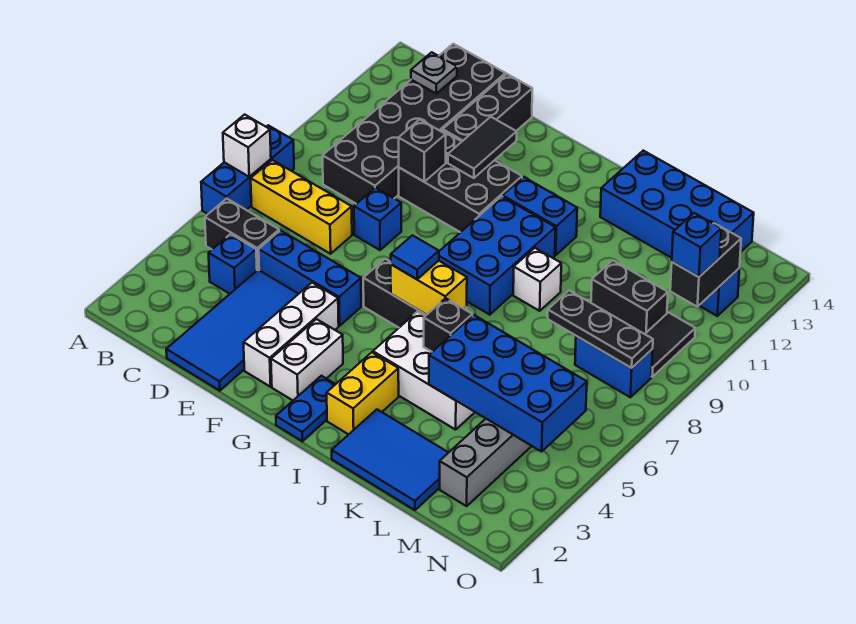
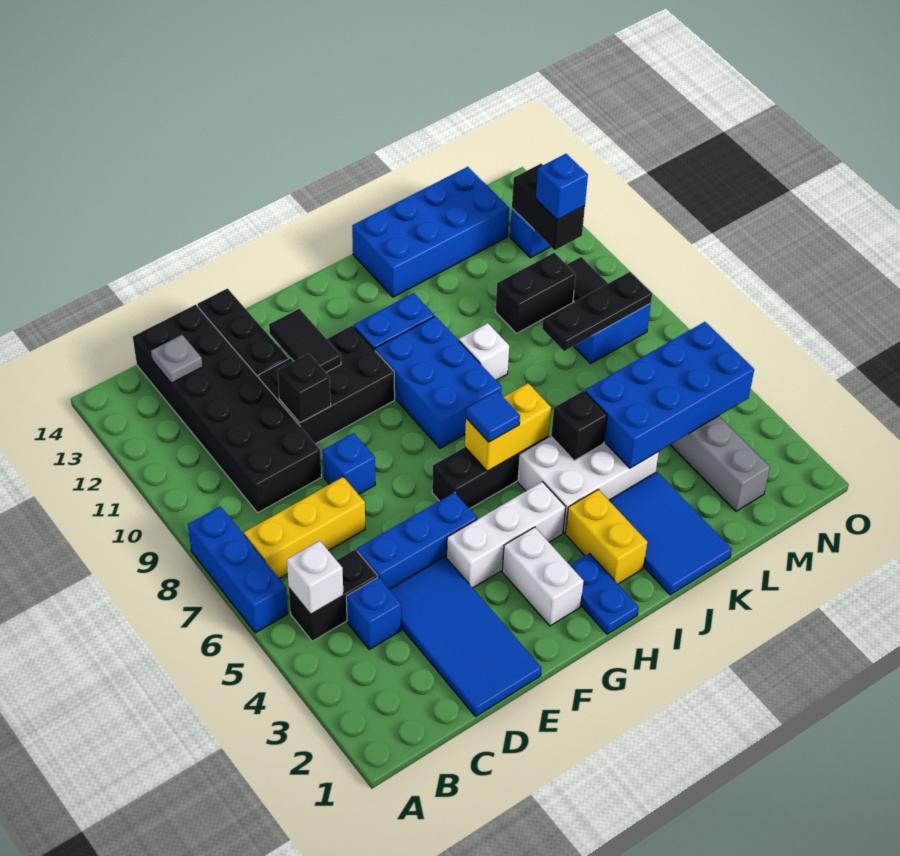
white 1x1 brick [223,115,271,177] -> white 1x1 brick moved to [287,541,343,614]
white 1x3 brick [243,283,339,387] -> white 1x3 brick turned to [447,482,566,588]
blue 2x3 tile [332,410,449,510] -> blue 2x3 tile turned to [609,472,732,595]

